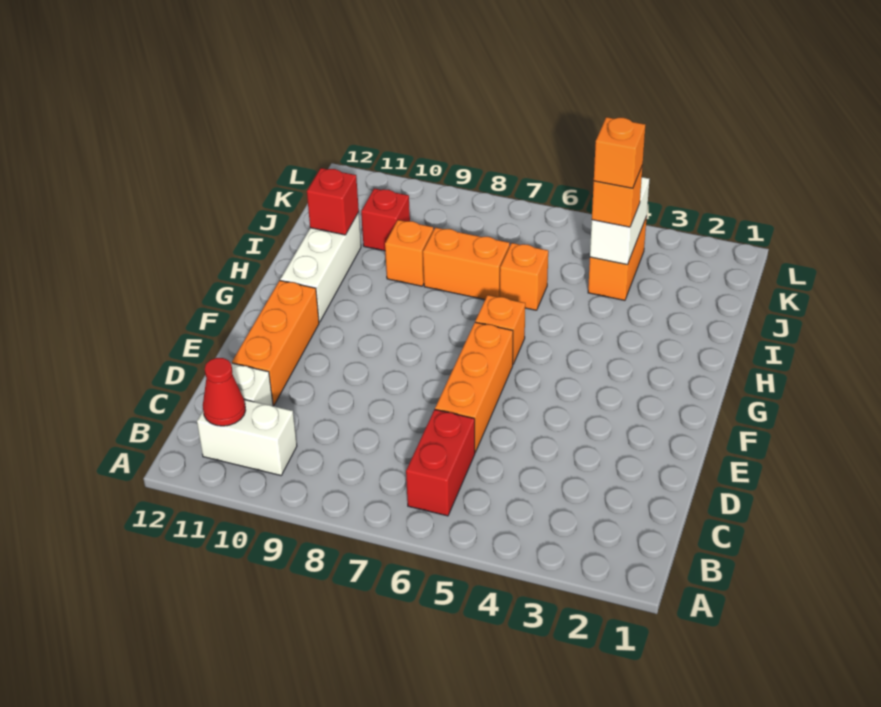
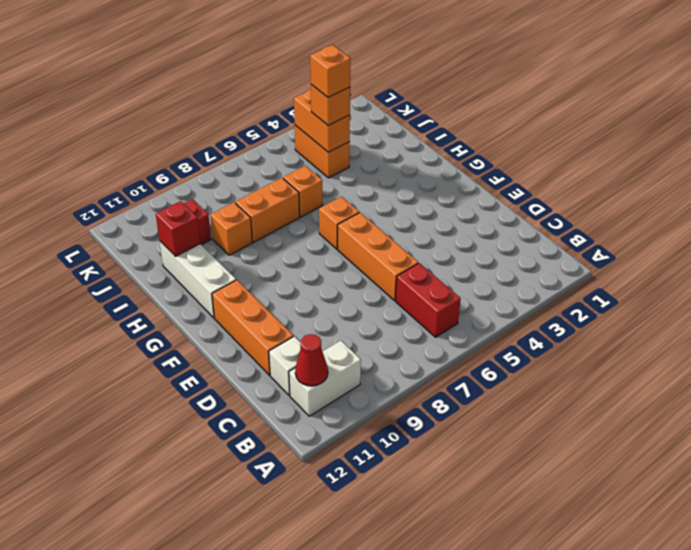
white 1x2 brick [590,177,649,265] -> orange 1x2 brick [294,90,350,152]

